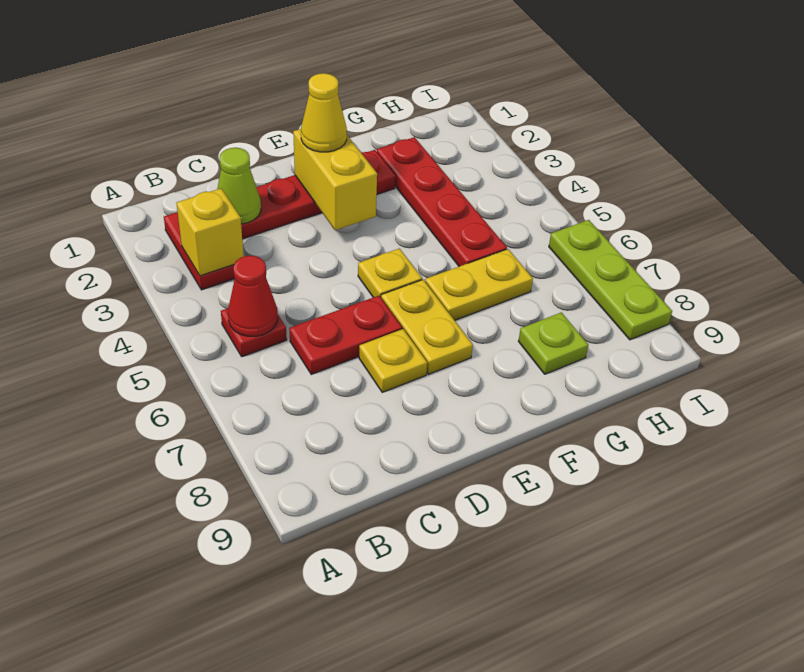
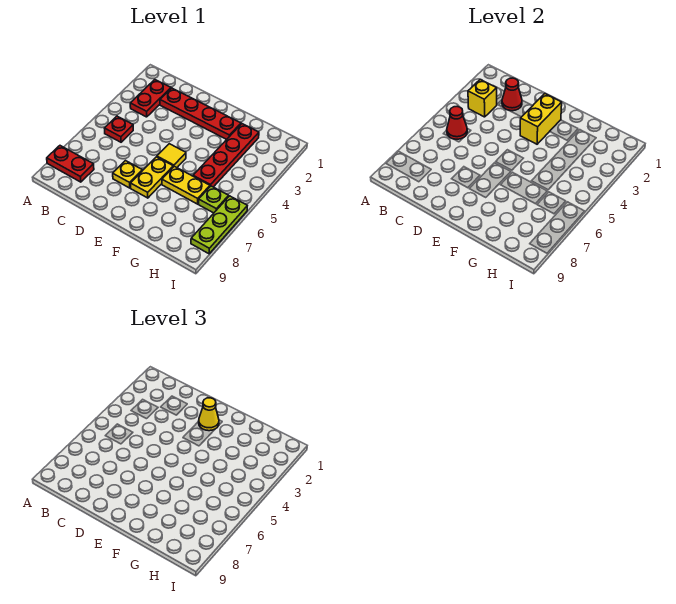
lime 1x1 cone [217,148,261,224] -> red 1x1 cone [502,78,522,111]
red 1x2 plate [289,296,402,374] -> red 1x2 plate moved to [47,146,94,182]
yellow 1x1 plate [358,248,422,297] -> yellow 1x1 tile [157,144,186,167]
lime 1x1 plate [518,312,588,374] -> lime 1x1 plate moved to [199,186,229,213]

